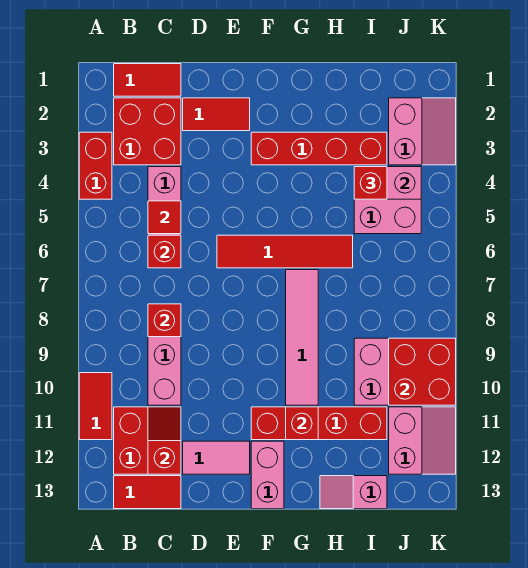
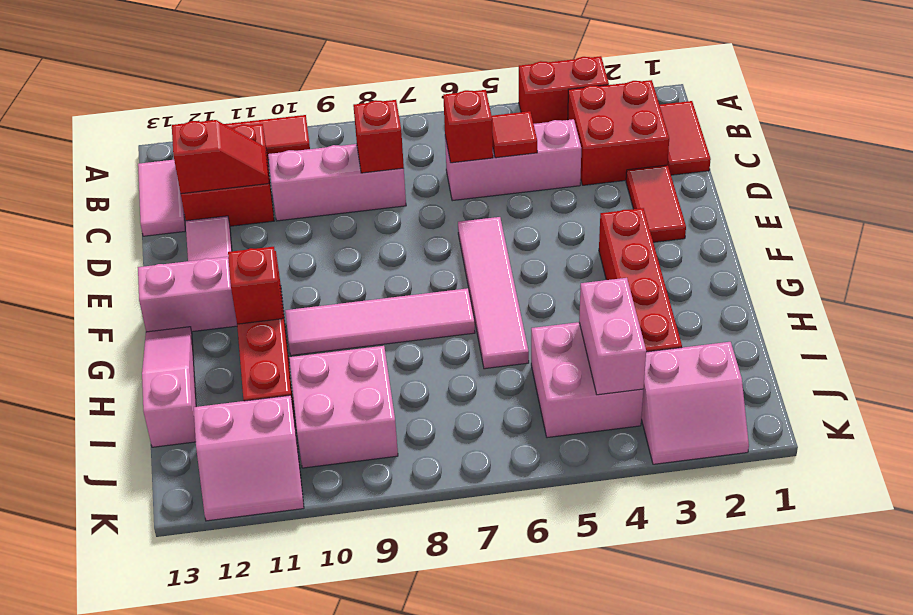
red 1x2 tile [114,476,181,509] -> pink 1x2 tile [138,160,185,236]
red 1x4 tile [217,235,353,268] -> pink 1x4 tile [458,217,529,369]
pink 1x2 slope [320,476,387,509] -> pink 1x3 slope [142,327,196,447]
red 1x1 brick [354,167,387,199] -> none
red 2x2 brick [389,338,456,405] -> none

